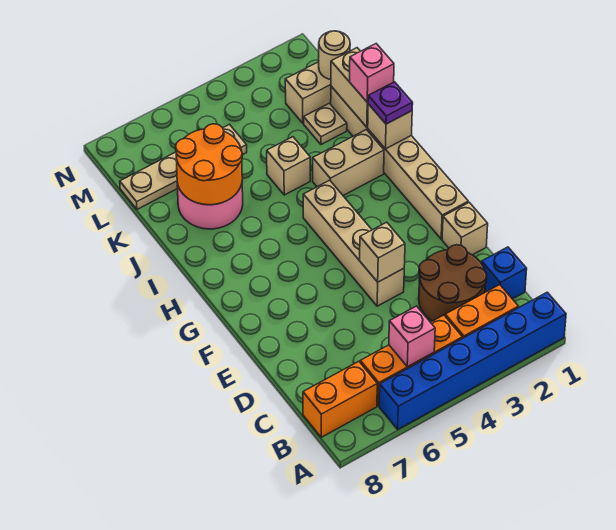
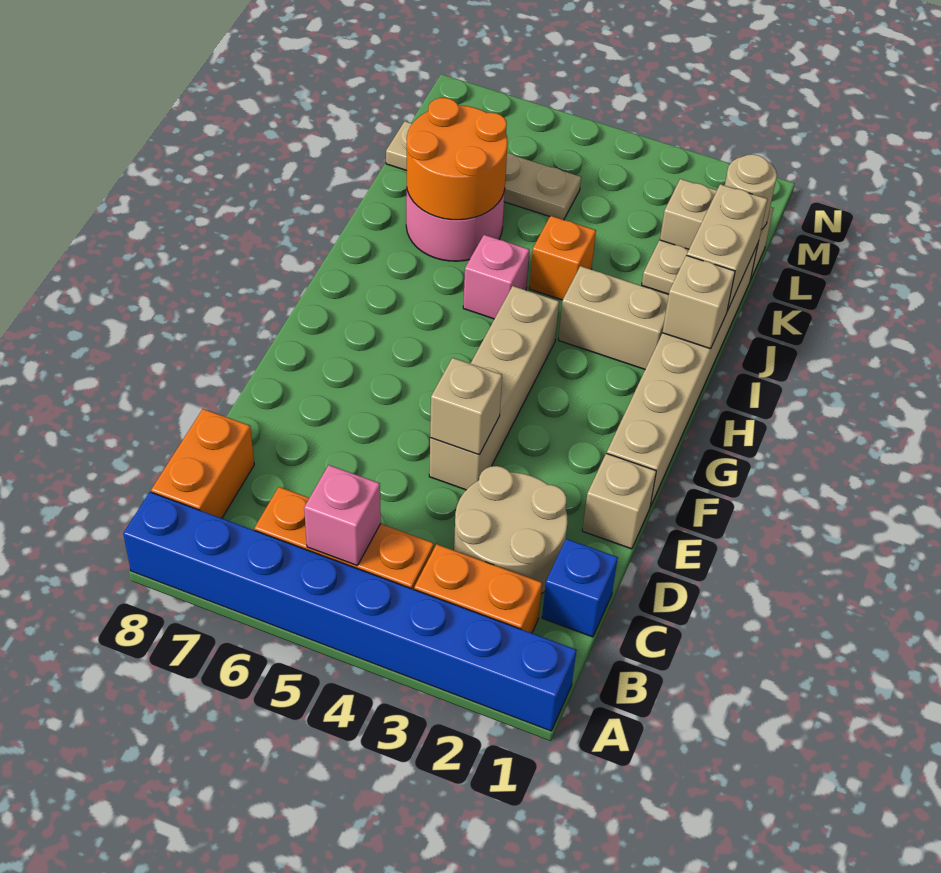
blue 1x6 brick [379,292,566,429] -> blue 1x8 brick [123,492,576,731]
orange 1x2 brick [303,361,377,437] -> orange 1x2 brick turned to [151,409,254,518]
brown 2x2 round brick [419,245,487,321] -> tan 2x2 round brick [454,466,568,594]
purple 1x1 plate [368,82,413,124] -> none
pink 1x1 brick [350,44,394,102] -> pink 1x1 brick moved to [463,235,529,319]
tan 1x1 brick [267,137,310,195] -> orange 1x1 brick [530,216,596,300]

